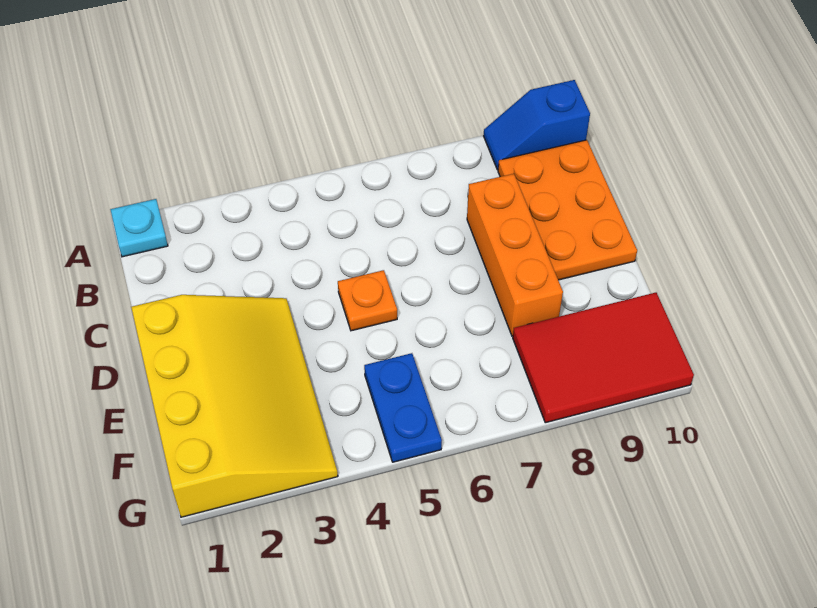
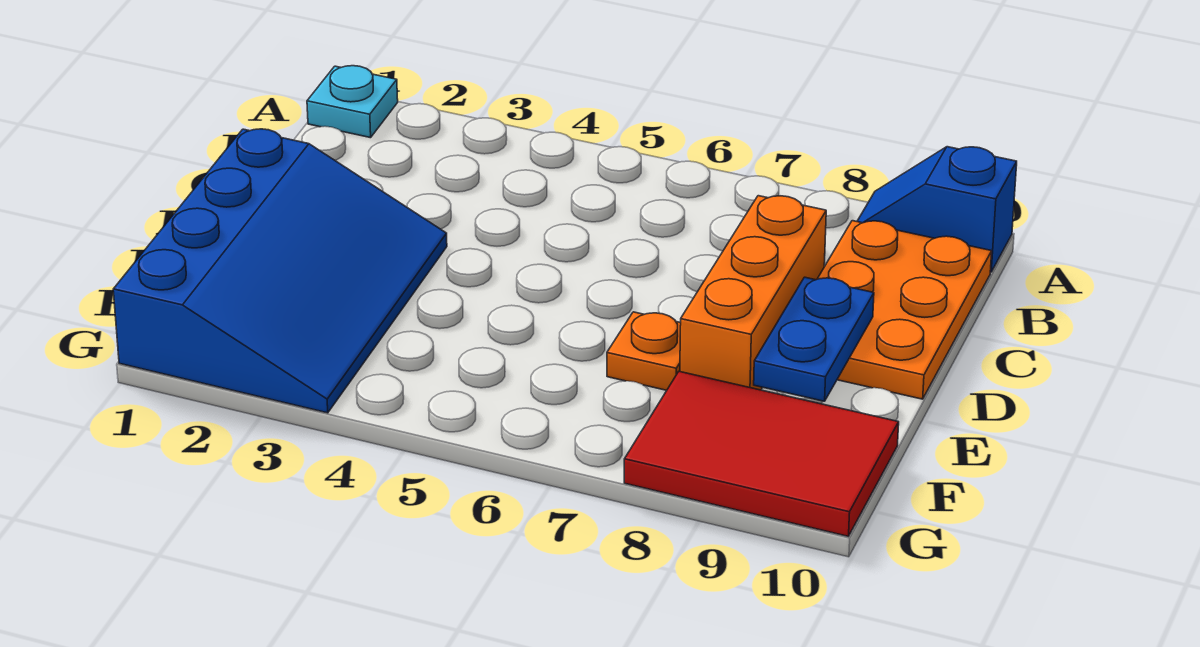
yellow 3x4 slope [131,295,338,517] -> blue 3x4 slope [113,129,447,413]
orange 1x1 plate [338,270,397,331] -> orange 1x1 plate moved to [607,312,681,390]
blue 1x2 plate [364,353,442,462] -> blue 1x2 plate moved to [754,277,874,401]

